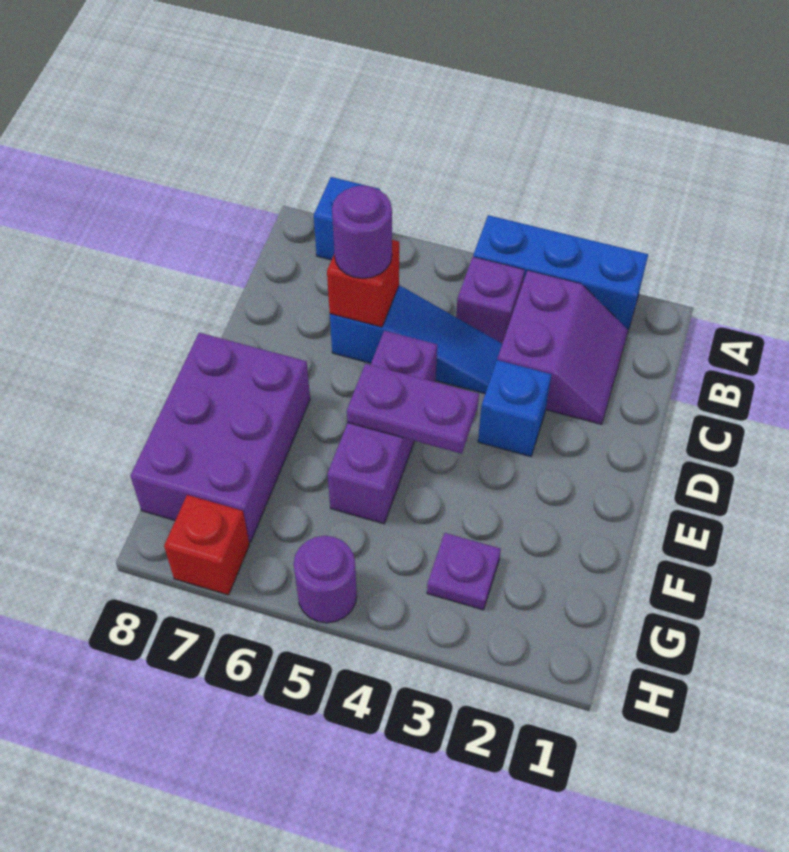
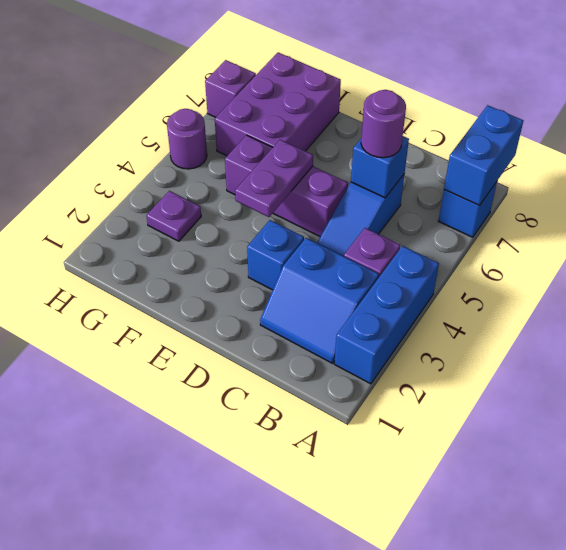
none -> blue 1x2 brick [444,105,523,206]
purple 2x2 slope [497,271,628,424] -> blue 2x2 slope [260,238,379,363]
red 1x1 brick [327,240,399,327] -> blue 1x1 brick [351,136,409,198]
purple 2x3 brick [130,333,310,542] -> purple 2x3 brick turned to [215,52,341,156]
red 1x1 brick [164,495,250,595] -> purple 1x1 brick [205,60,256,117]

